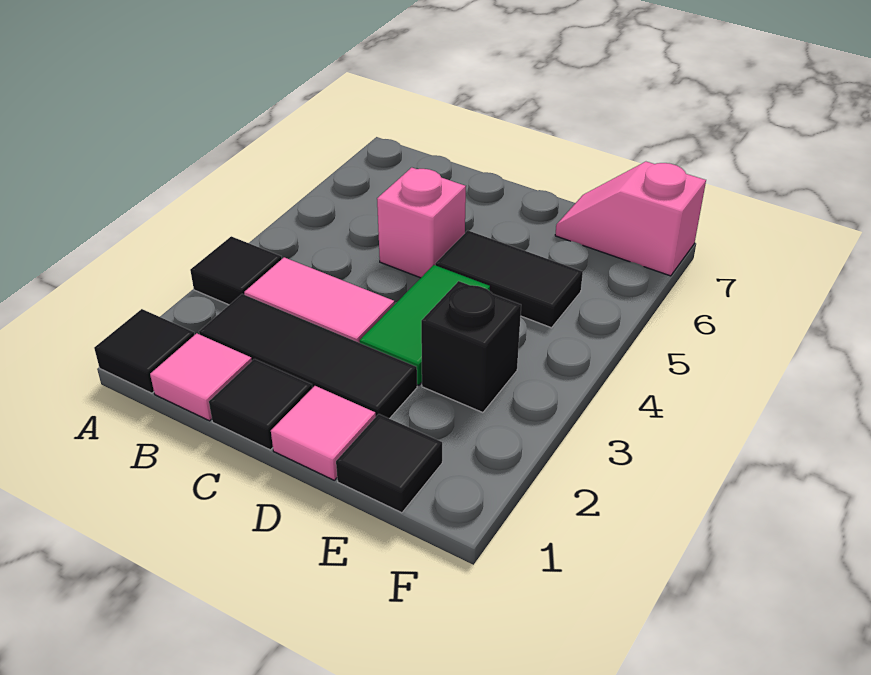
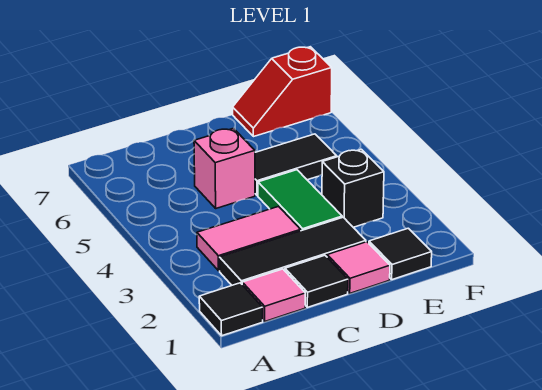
black 1x1 tile [190,236,282,305] -> none
pink 1x2 slope [555,162,706,276] -> red 1x2 slope [233,47,332,137]

